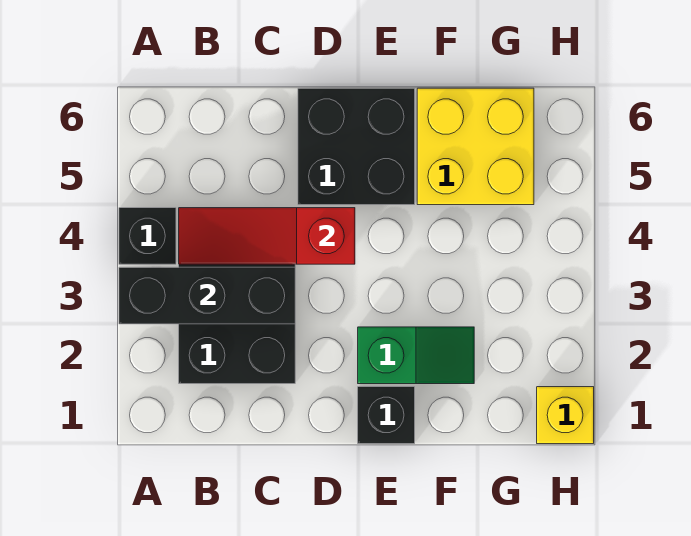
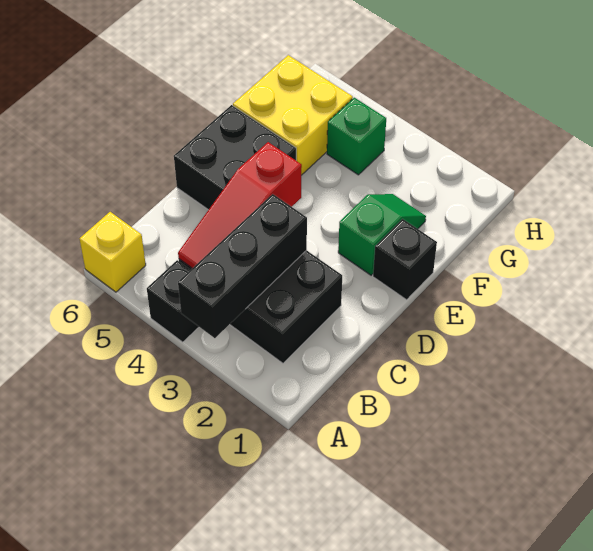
none -> green 1x1 brick [327,98,386,175]
yellow 1x1 brick [537,387,594,444] -> yellow 1x1 brick moved to [80,212,146,292]

